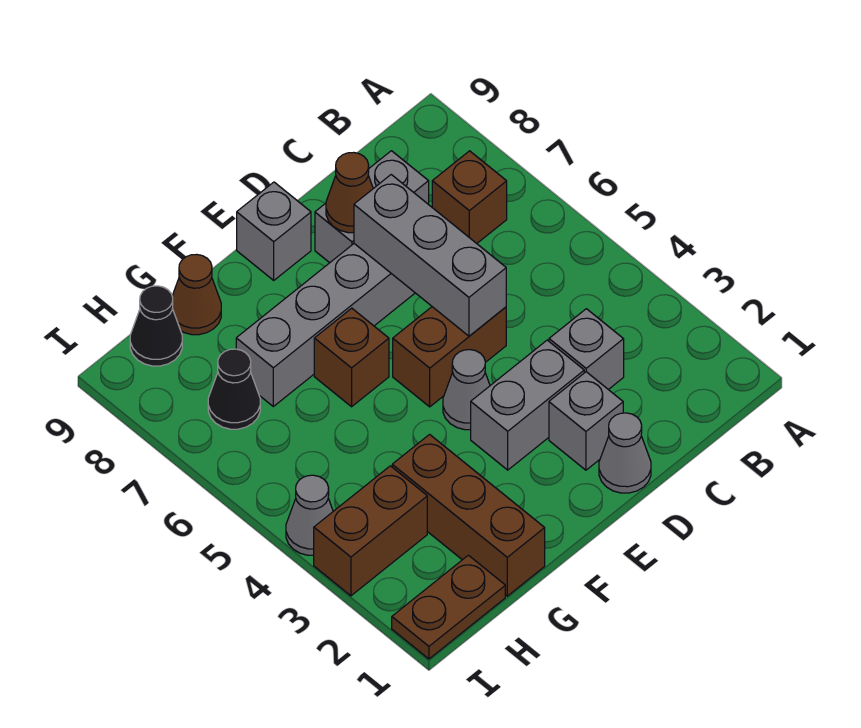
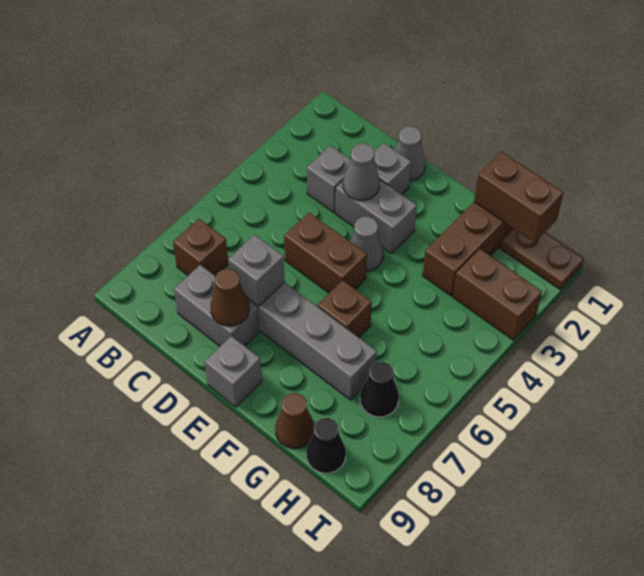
grey 1x3 brick [354,175,506,336] -> grey 1x1 brick [228,235,285,306]
none -> brown 1x2 brick [474,152,563,243]
grey 1x1 cone [286,475,333,555] -> grey 1x1 cone moved to [343,144,380,201]

